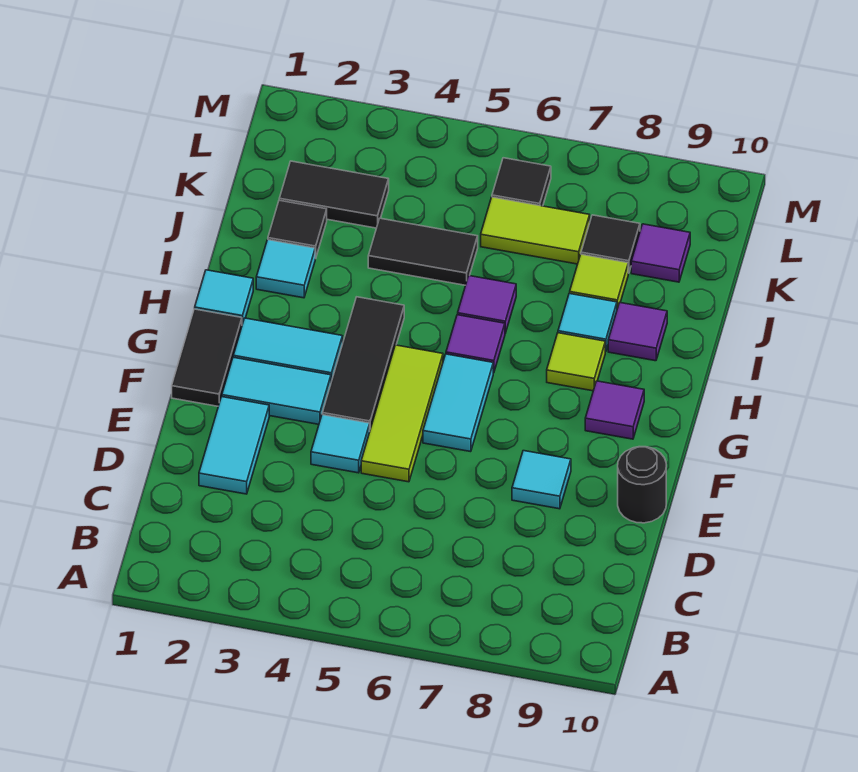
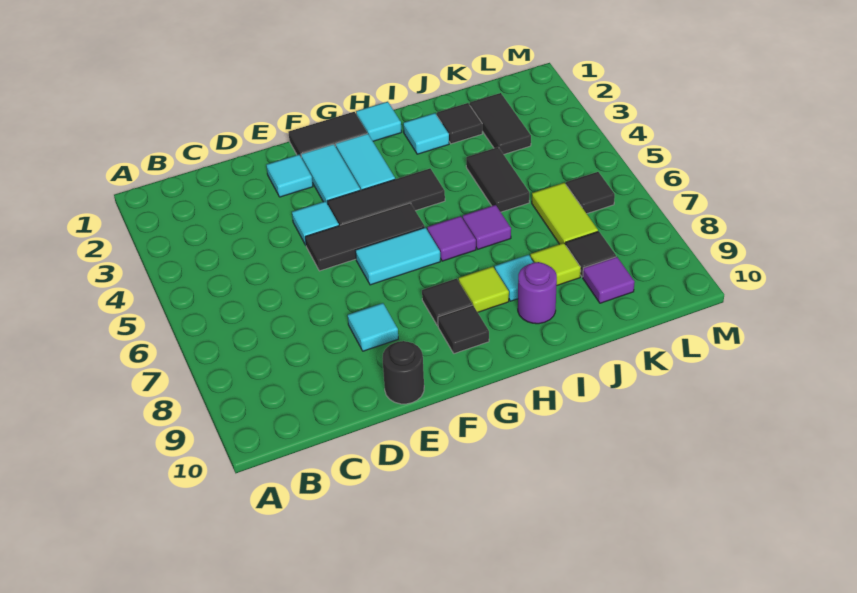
cyan 1x2 tile [199,397,269,494] -> cyan 1x1 tile [266,155,313,197]
lime 1x3 tile [361,345,443,482] -> black 1x3 tile [305,203,425,271]
none -> black 1x1 tile [422,279,472,326]
purple 1x1 tile [585,381,644,439] -> black 1x1 tile [438,305,489,354]
purple 1x1 tile [608,303,667,361] -> purple 1x1 round brick [518,262,557,324]

